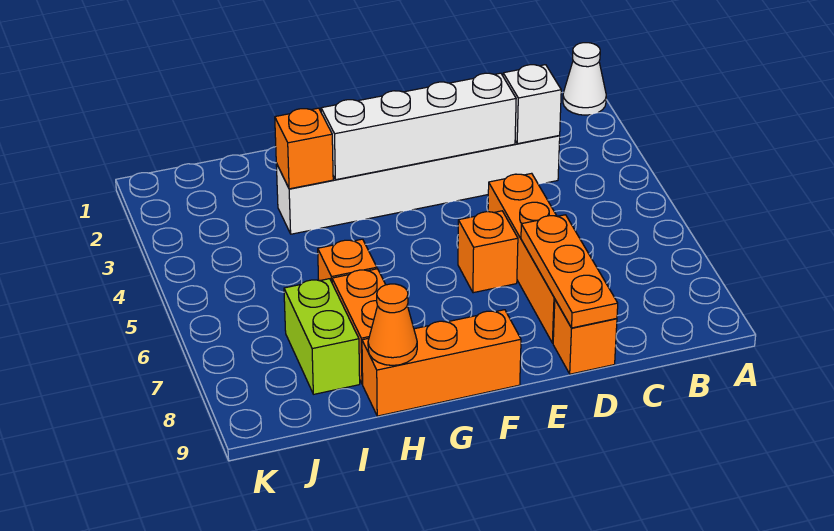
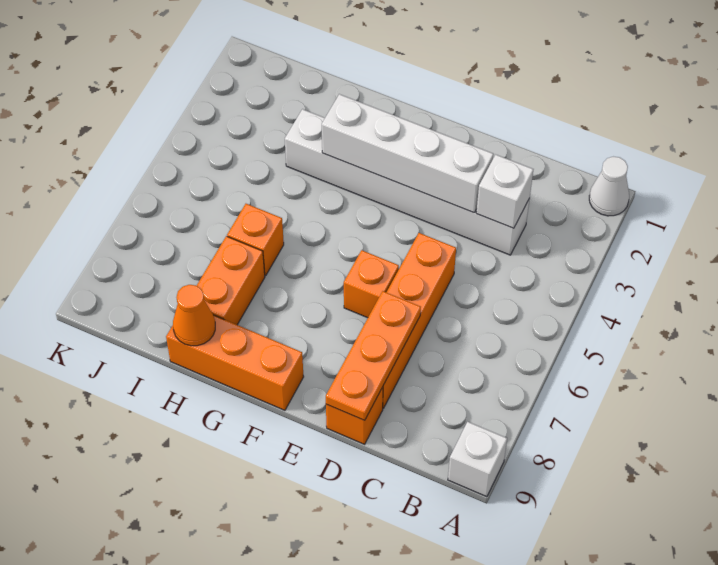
none -> white 1x1 brick [448,422,507,497]
orange 1x1 brick [275,108,333,189] -> none
lime 1x2 brick [284,279,360,394] -> none

